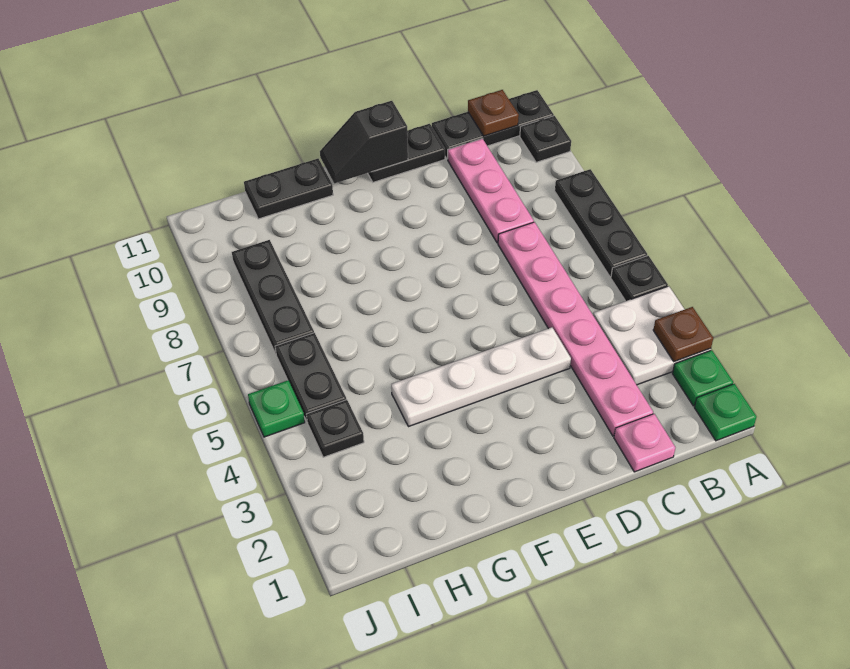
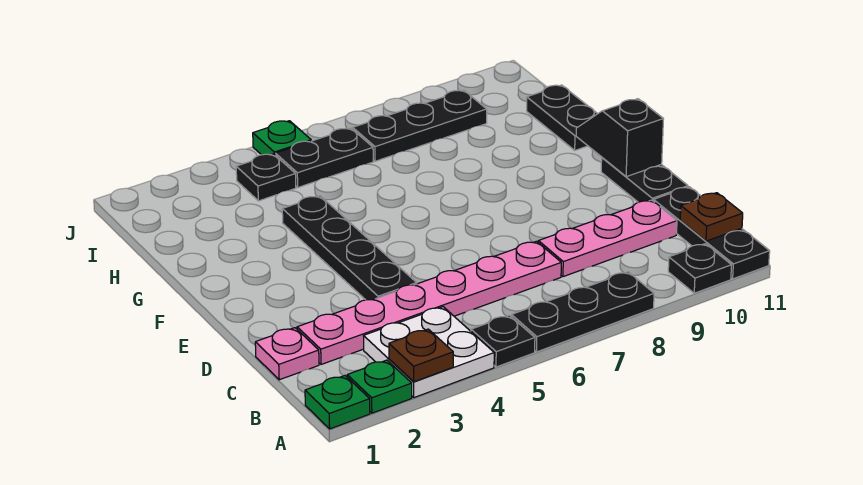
white 1x4 plate [391,327,571,427] -> black 1x4 plate [282,196,417,300]

